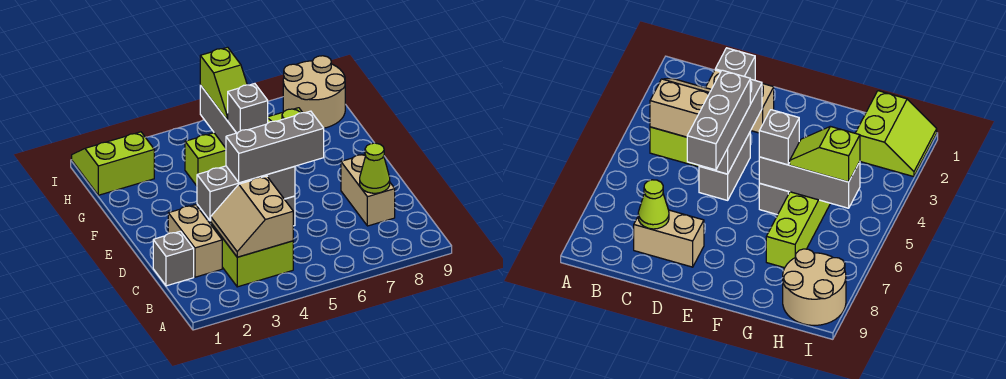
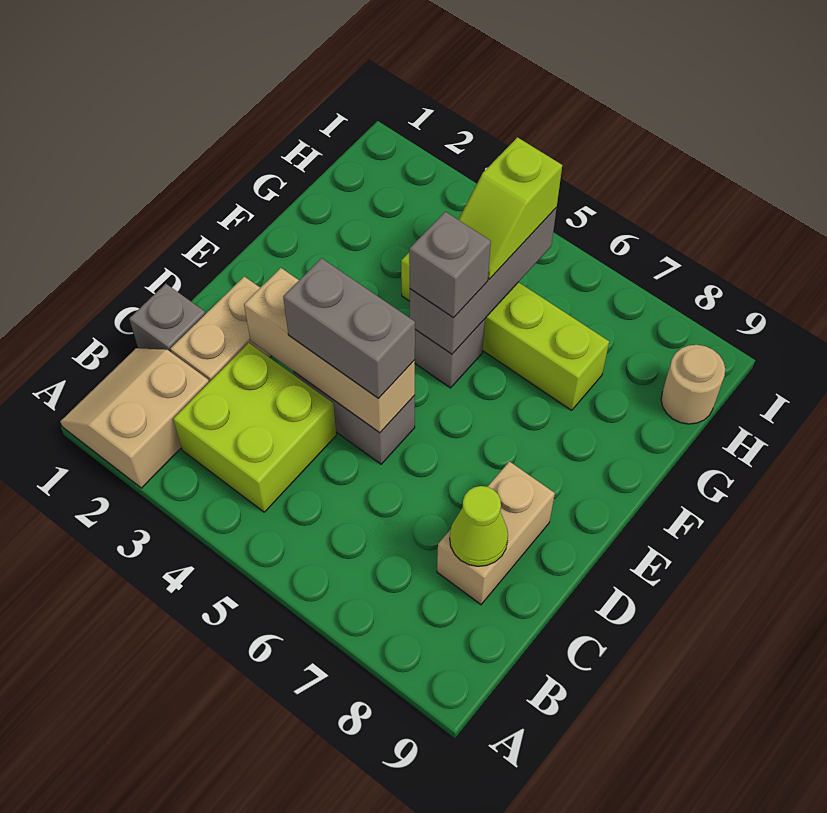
tan 2x2 slope [211,176,293,257] -> tan 2x2 slope moved to [60,348,209,488]
grey 1x3 brick [197,166,295,221] -> tan 1x3 brick [244,268,415,433]
grey 1x3 brick [226,111,324,183] -> grey 1x2 brick [283,258,415,399]
lime 2x2 slope [72,132,154,195] -> none
tan 2x2 round brick [283,56,345,128] -> tan 1x1 round brick [661,345,725,424]

